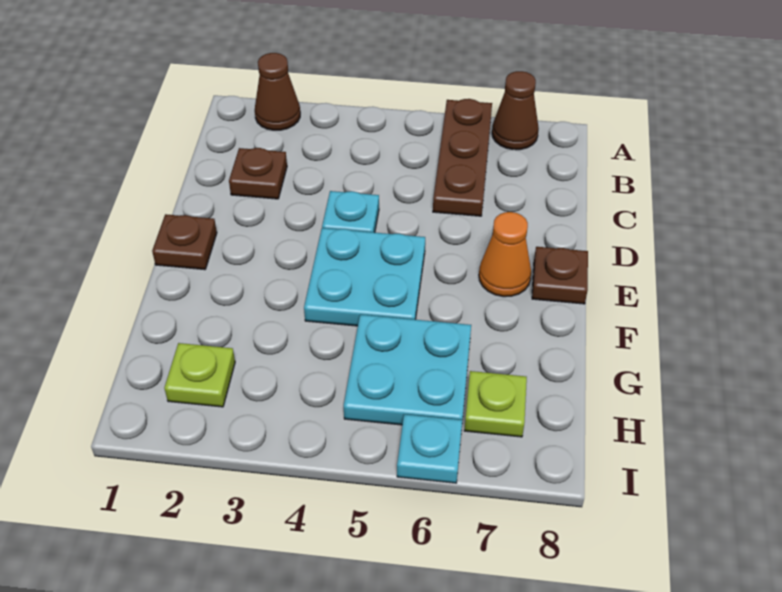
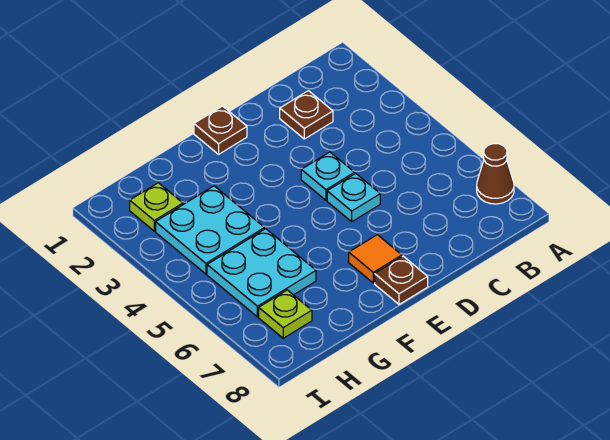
brown 1x1 cone [255,53,300,130] -> none
brown 1x3 plate [433,99,492,216] -> none
cyan 2x2 plate [304,228,425,326] -> cyan 2x2 plate moved to [156,186,264,274]
orange 1x1 cone [479,212,531,297] -> orange 1x1 tile [349,235,402,283]
cyan 1x1 plate [397,414,462,483] -> cyan 1x1 plate moved to [327,173,380,222]

